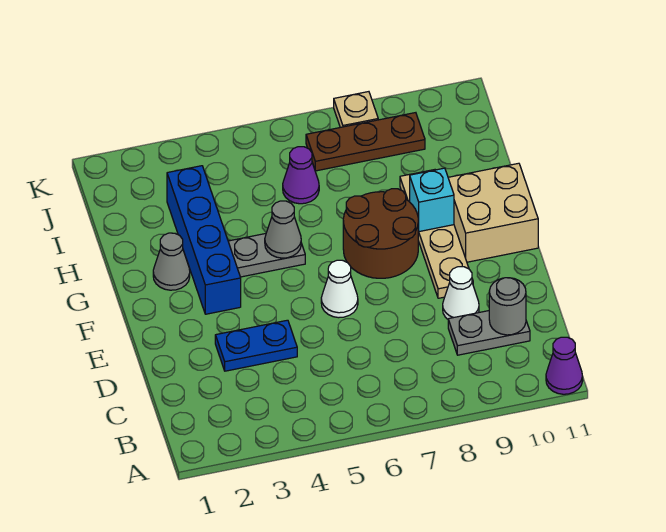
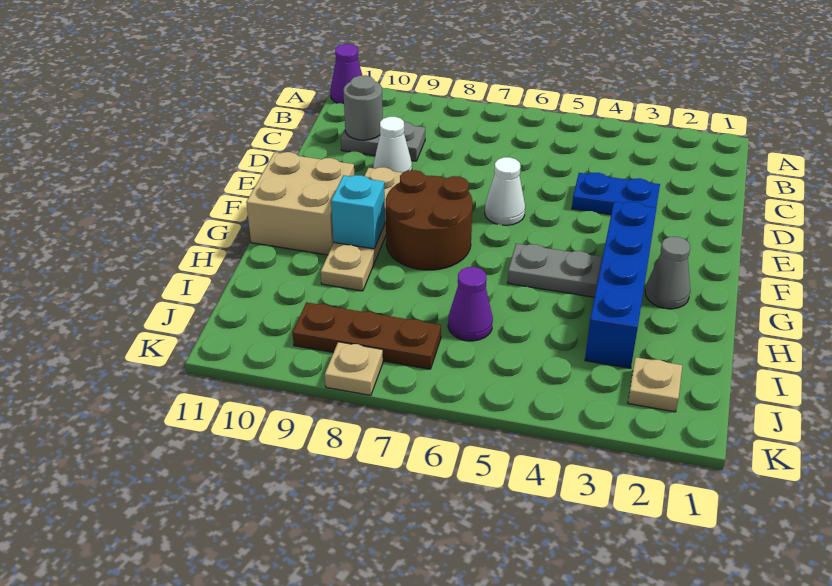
grey 1x1 cone [265,201,301,258] -> none
none -> tan 1x1 plate [628,357,682,412]

